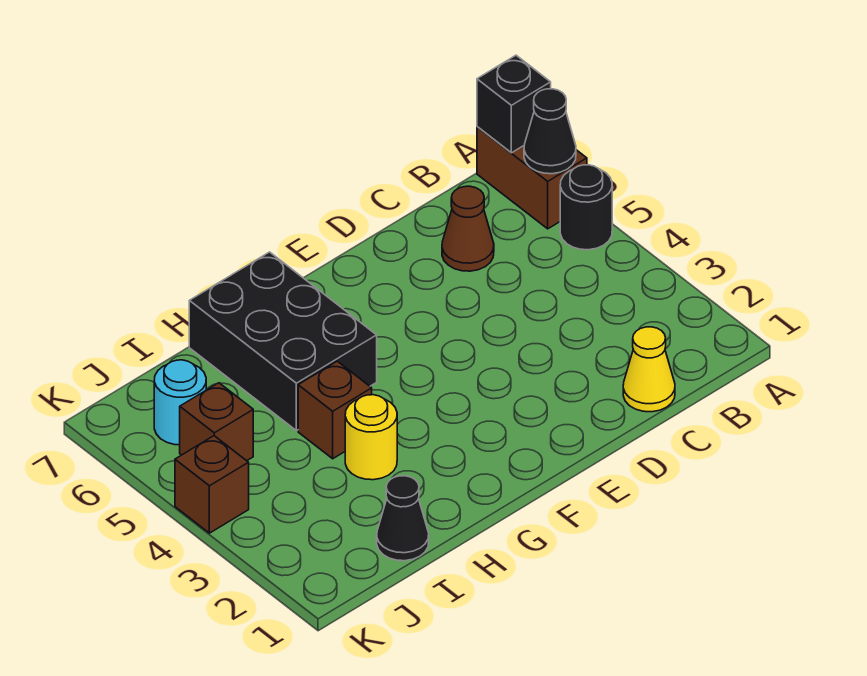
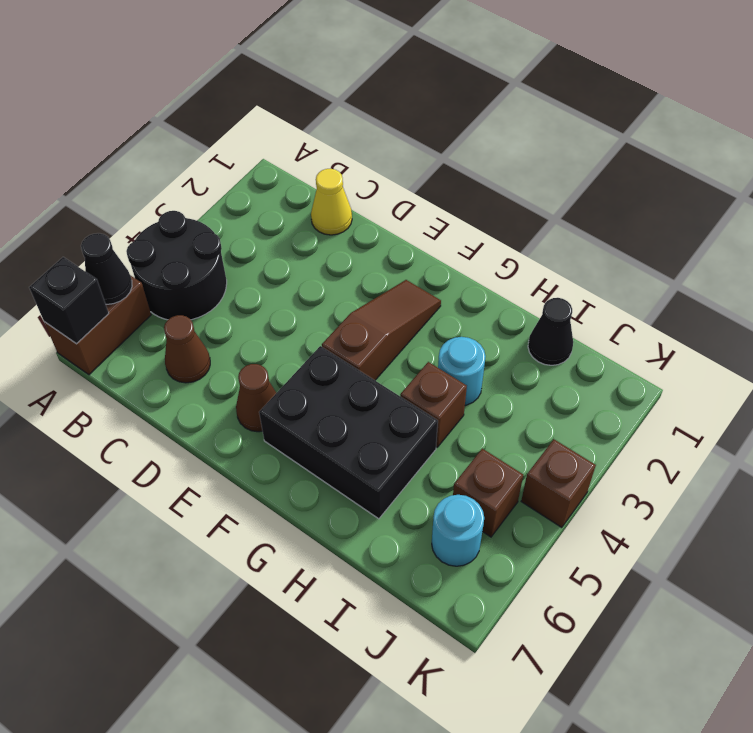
black 1x1 round brick [560,165,612,250] -> black 2x2 round brick [126,211,227,320]
none -> brown 1x1 cone [236,364,276,432]
none -> brown 1x3 slope [322,280,441,380]
black 2x3 brick [189,252,377,431] -> black 2x3 brick turned to [259,346,438,519]
yellow 1x1 round brick [345,395,397,480] -> cyan 1x1 round brick [438,337,486,405]

